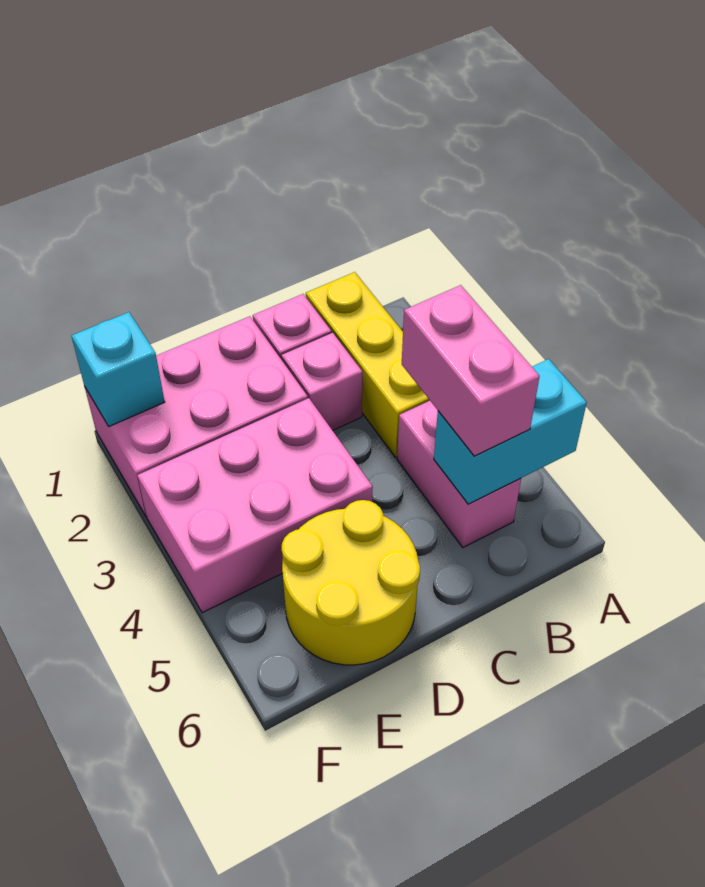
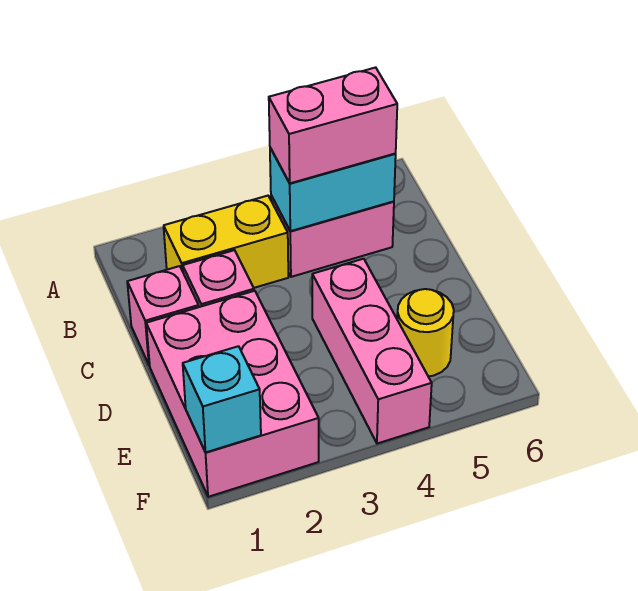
cyan 1x2 brick [434,359,587,504] -> cyan 1x2 brick turned to [270,148,396,231]
yellow 1x3 brick [306,272,430,457] -> yellow 1x2 brick [164,196,288,288]
pink 2x3 brick [137,398,373,613] -> pink 1x3 brick [312,259,432,444]
yellow 2x2 round brick [282,500,420,665] -> yellow 1x1 round brick [397,289,454,376]

